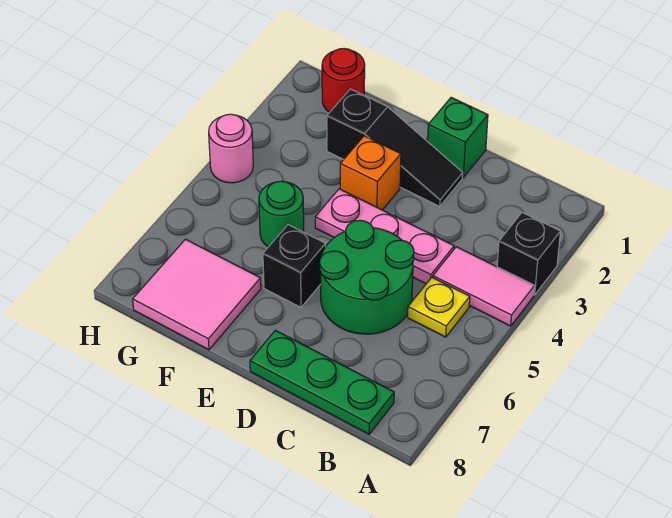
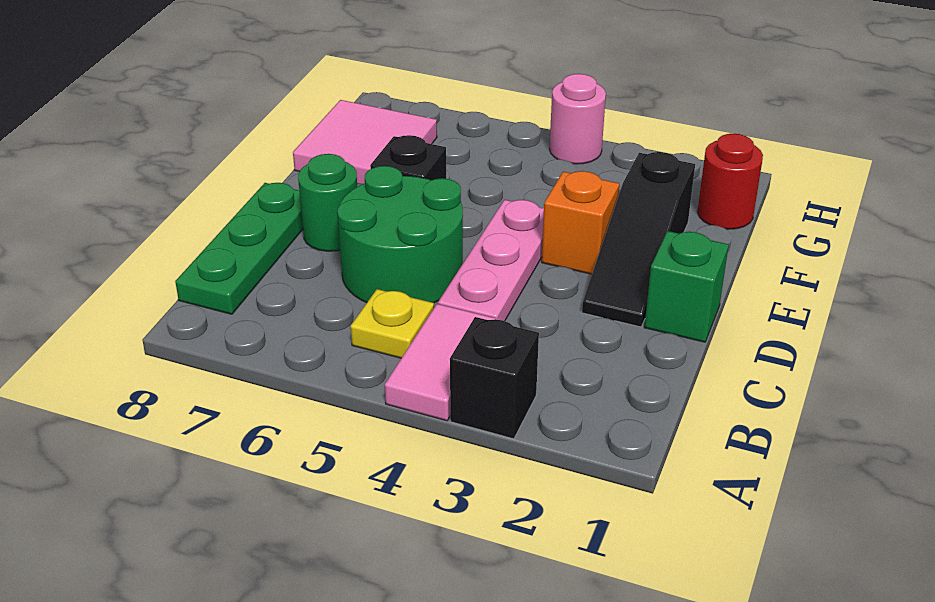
green 1x1 round brick [259,181,304,247] -> green 1x1 round brick moved to [298,154,357,251]

